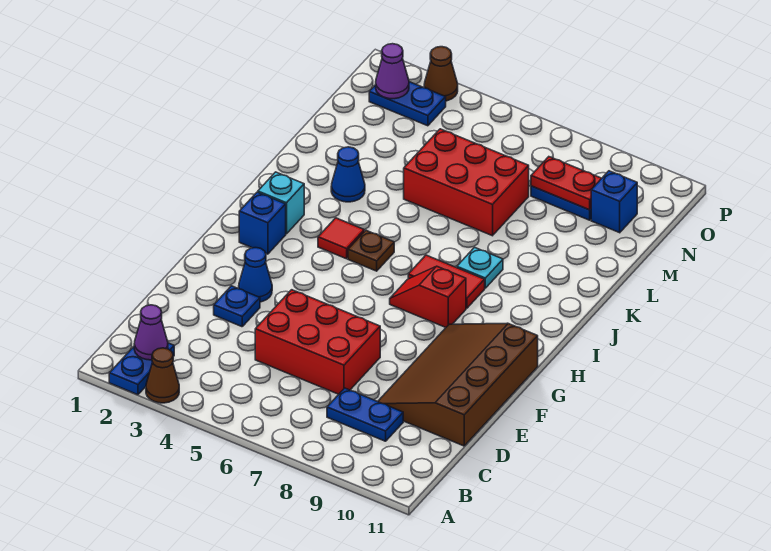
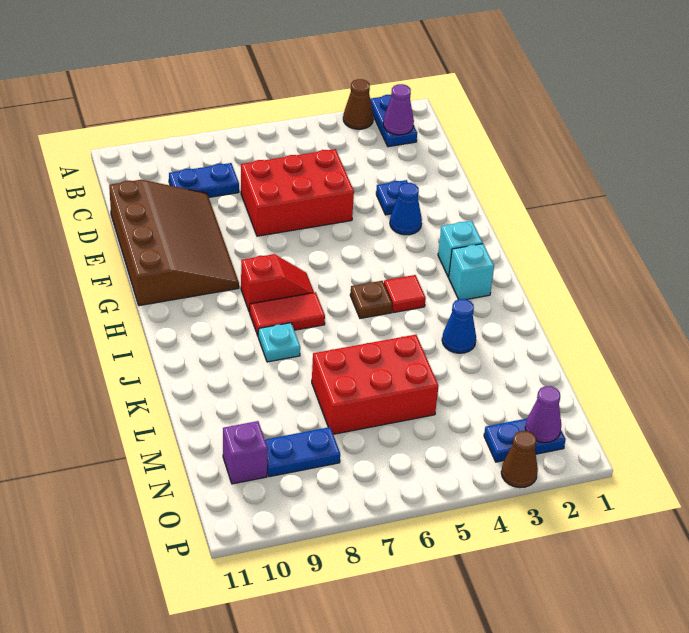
blue 1x1 brick [239,192,286,254] -> cyan 1x1 brick [438,221,483,277]
red 1x2 plate [531,157,602,210] -> none
blue 1x1 brick [591,171,637,233] -> purple 1x1 brick [223,421,268,484]

